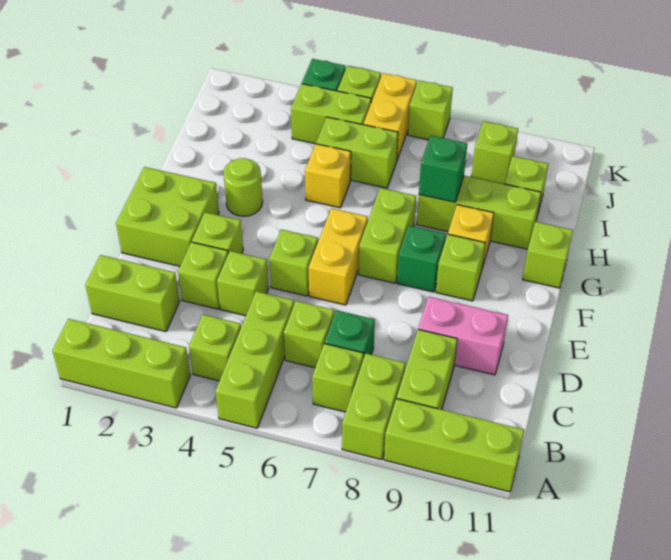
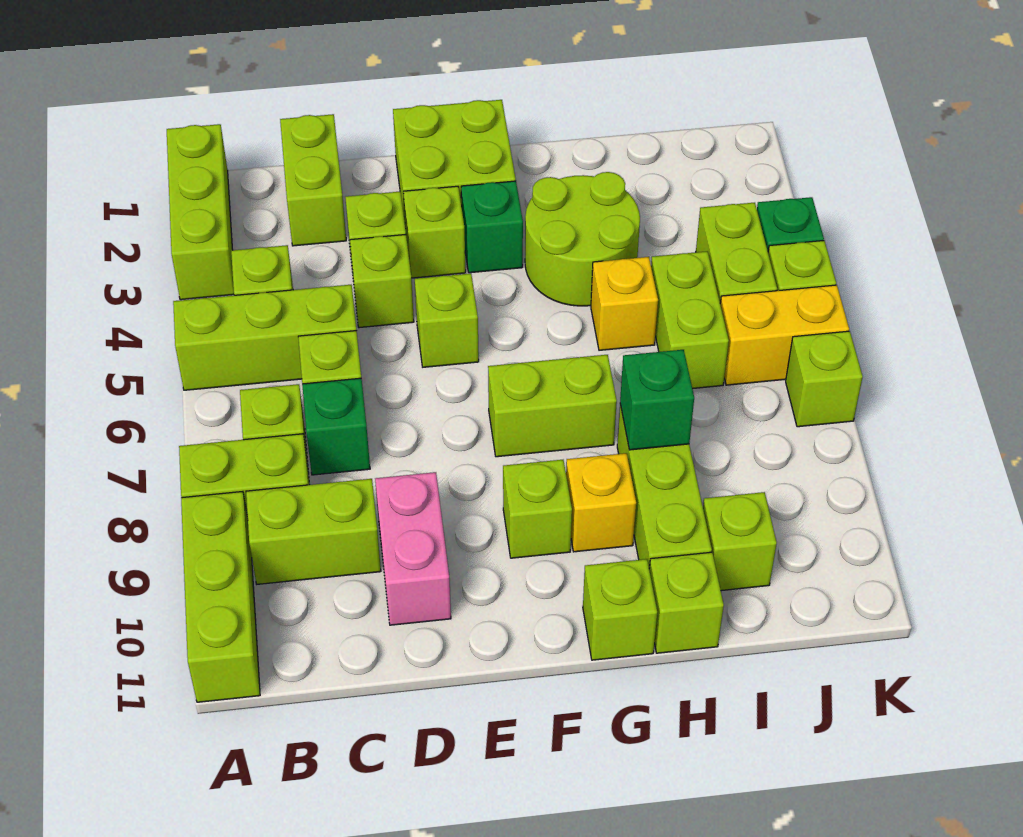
yellow 1x2 brick [309,208,368,305] -> none
green 1x1 brick [397,226,446,292] -> green 1x1 brick moved to [461,181,523,273]
lime 1x1 round brick [224,158,263,216] -> lime 2x2 round brick [525,172,640,306]
lime 1x1 brick [471,121,518,184] -> lime 1x1 brick moved to [649,552,724,653]

